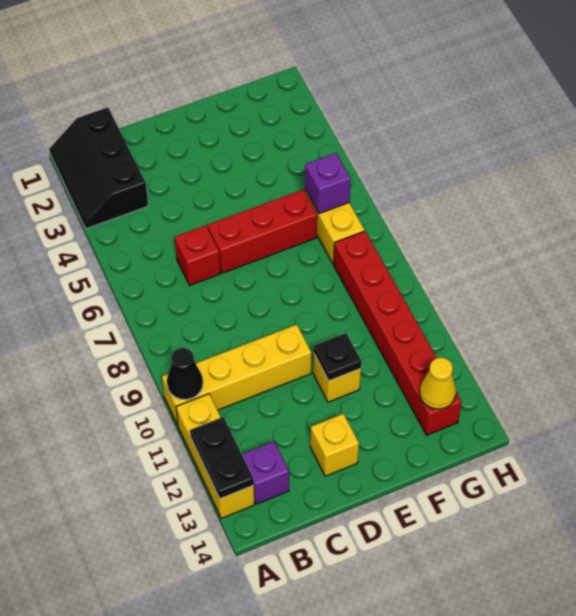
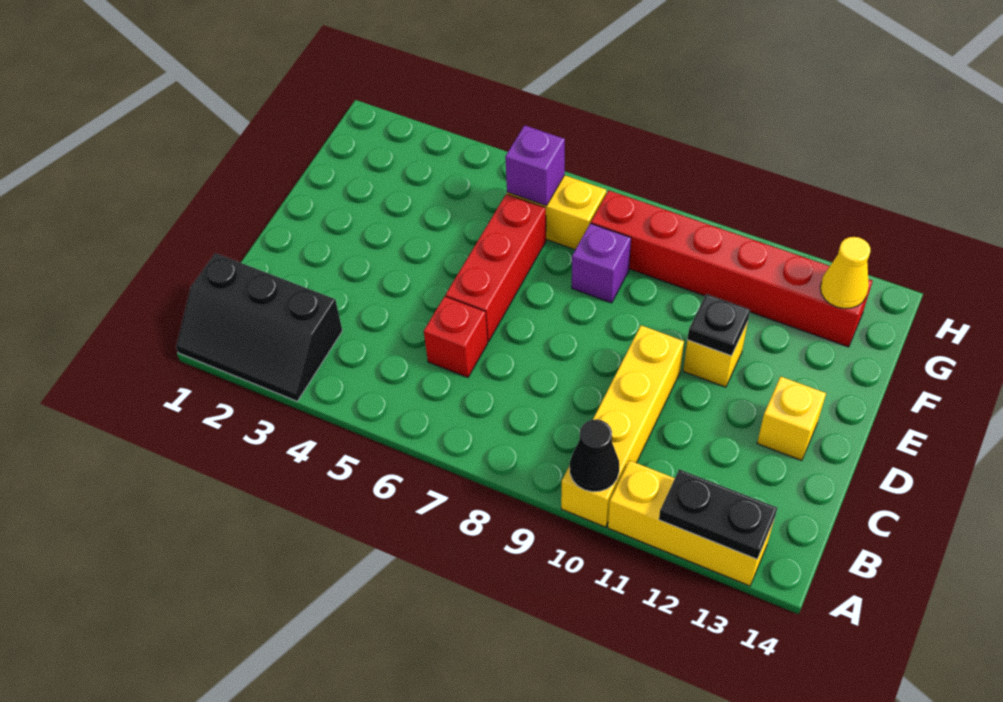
purple 1x1 brick [242,441,289,504] -> purple 1x1 brick moved to [572,223,631,303]

